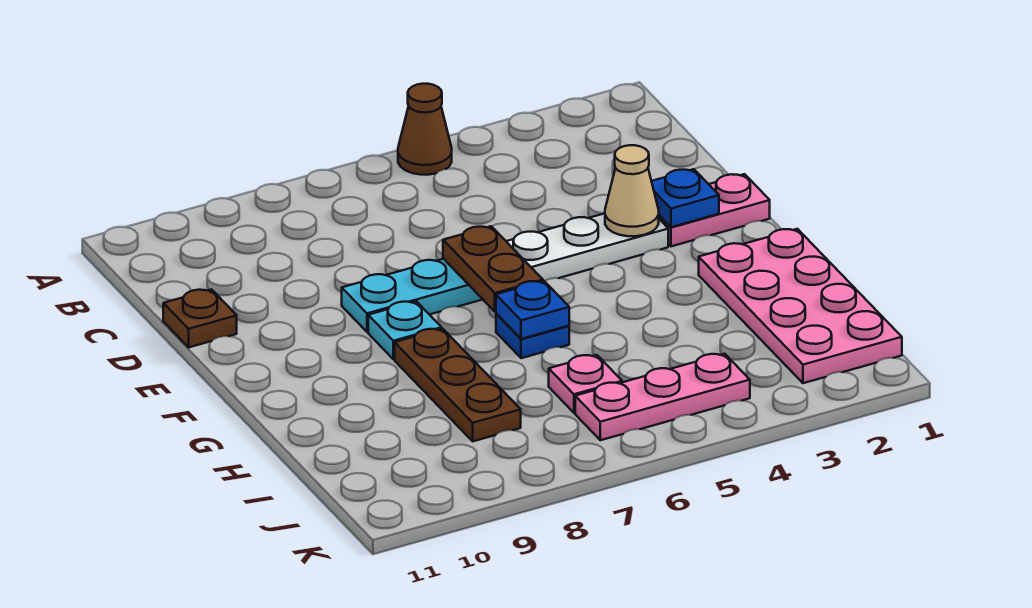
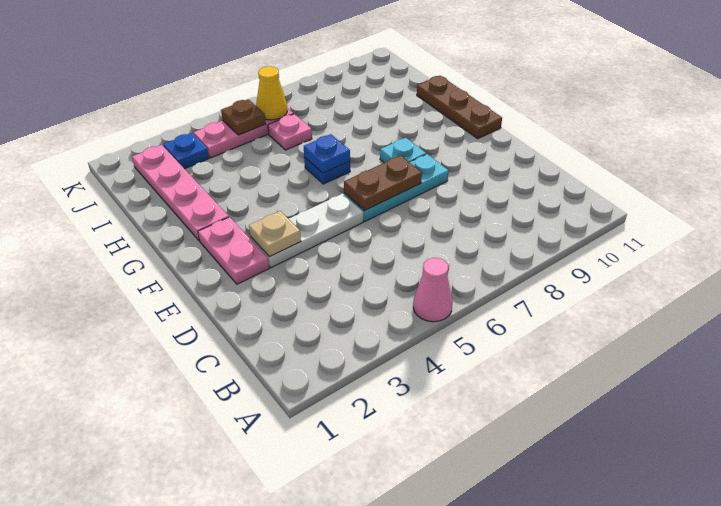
brown 1x1 cone [398,84,452,175] -> pink 1x1 cone [413,258,453,322]
brown 1x1 plate [163,289,237,347] -> brown 1x1 plate moved to [221,99,266,135]
pink 1x2 plate [659,174,770,246] -> pink 1x2 plate turned to [198,217,269,284]
blue 1x1 plate [652,169,719,227] -> blue 1x1 plate moved to [163,133,209,169]
tan 1x1 cone [605,145,659,236] -> tan 1x1 plate [249,211,301,257]
brown 1x2 plate [443,226,543,312] -> brown 1x2 plate turned to [344,155,422,210]
pink 2x4 plate [699,229,902,383] -> pink 1x4 plate [132,145,229,241]
brown 1x3 plate [395,329,521,441] -> brown 1x3 plate moved to [417,76,502,139]
none -> yellow 1x1 cone [256,66,287,120]

